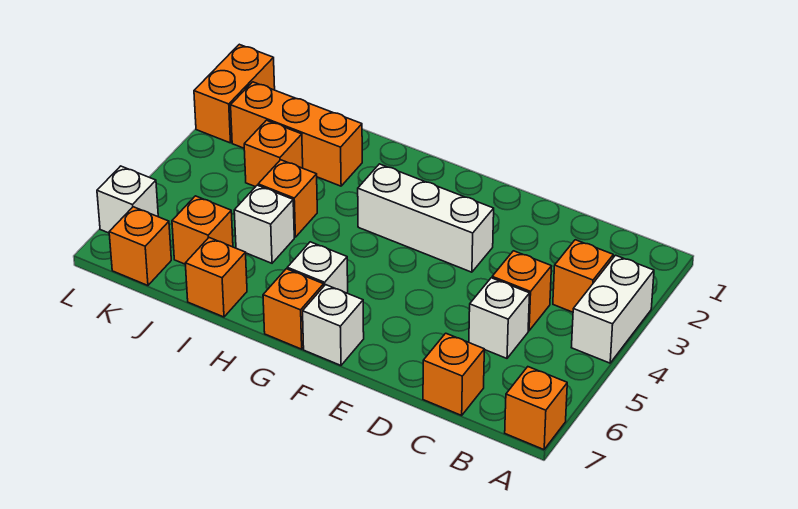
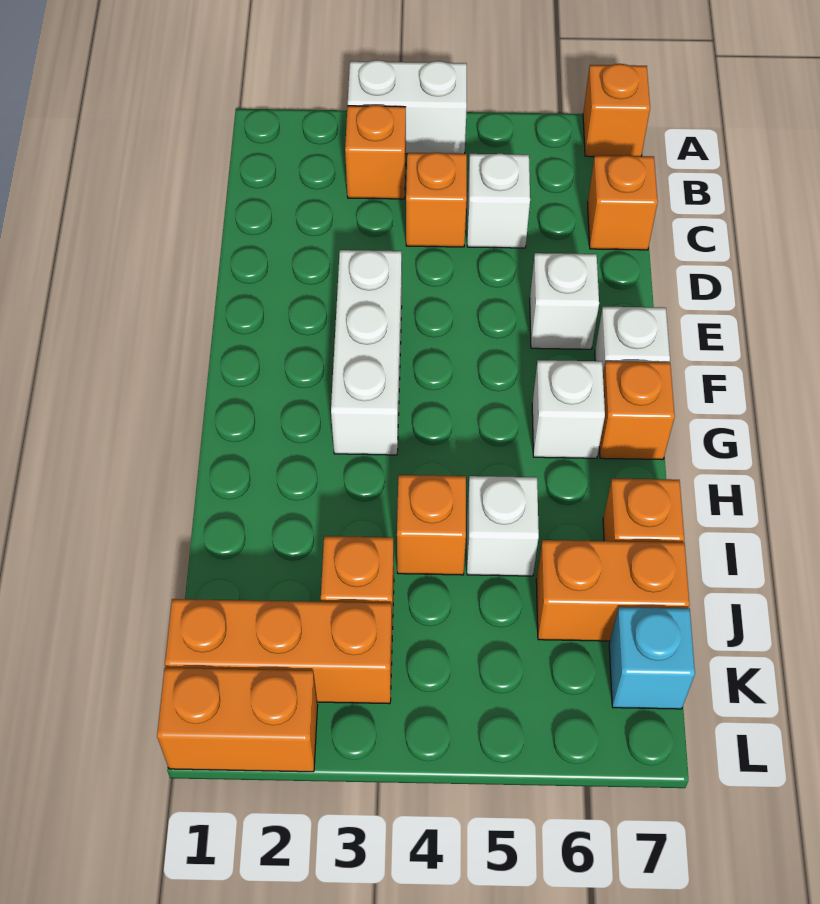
orange 1x3 brick [231,82,362,186] -> orange 1x3 brick turned to [165,599,392,704]
orange 1x1 brick [172,196,233,264] -> orange 1x2 brick [536,540,689,641]
orange 1x1 brick [109,207,171,285] -> cyan 1x1 brick [609,607,695,709]
white 1x1 brick [97,166,158,233] -> white 1x1 brick moved to [530,253,599,349]

